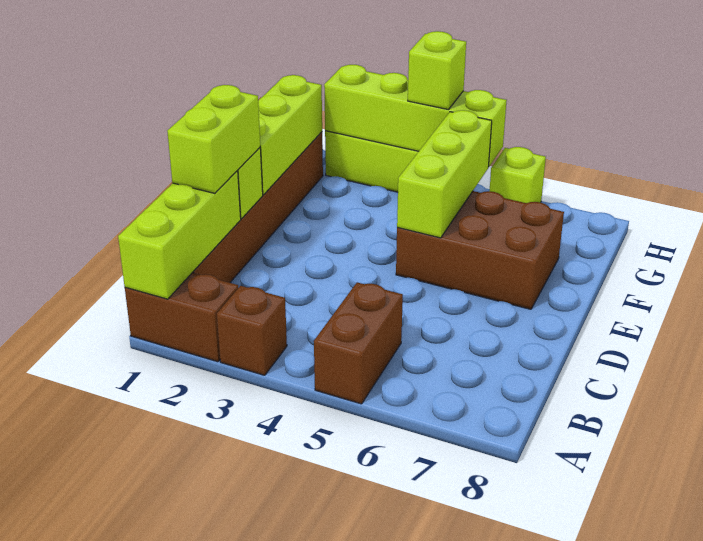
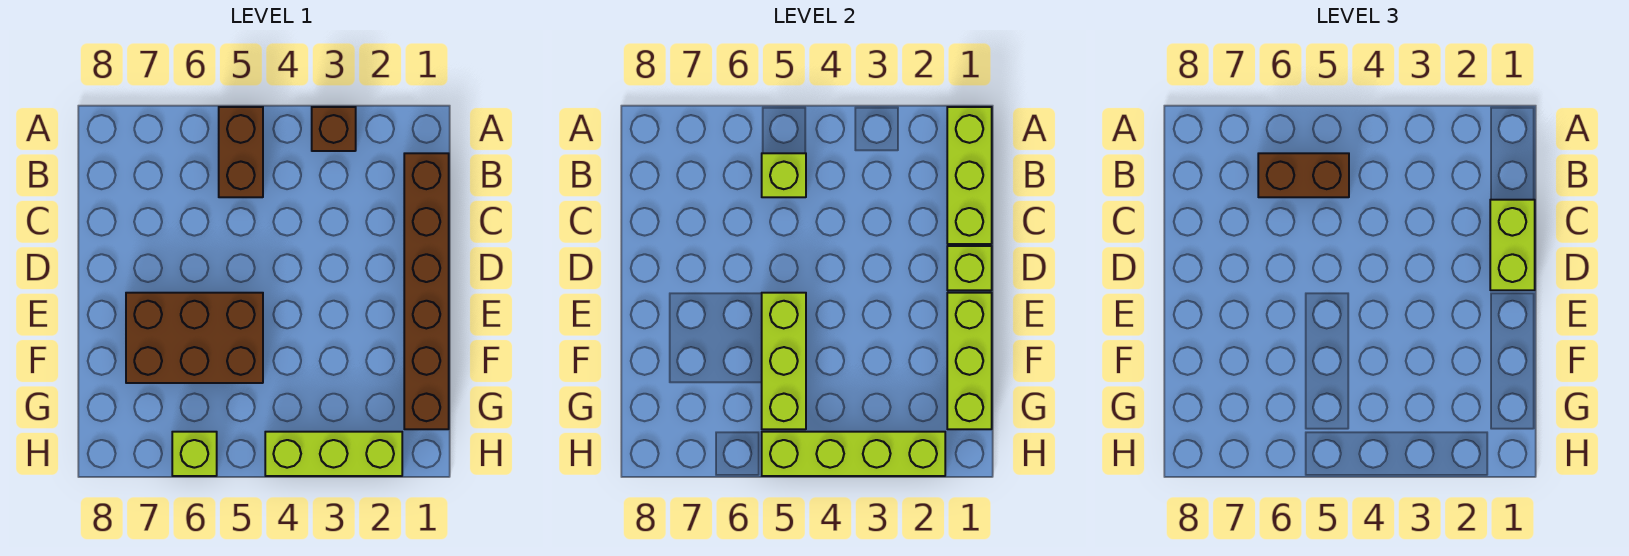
brown 1x2 brick [125,273,238,362] -> brown 1x2 brick moved to [1258,153,1349,197]
lime 1x1 brick [408,31,466,110] -> lime 1x1 brick moved to [762,153,806,197]

